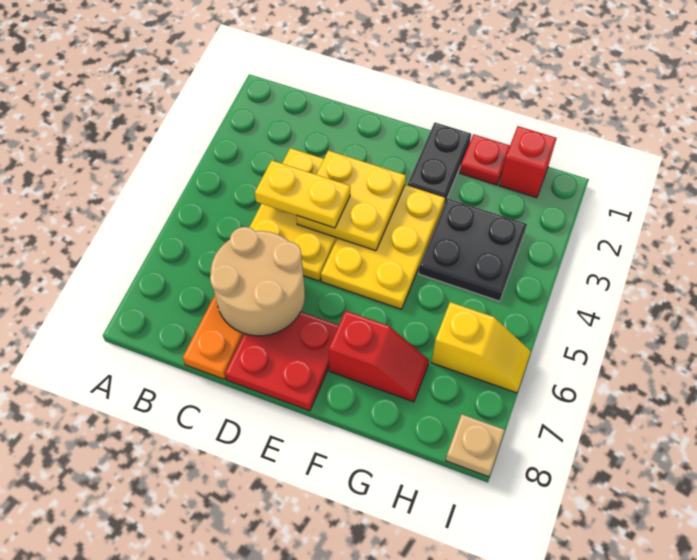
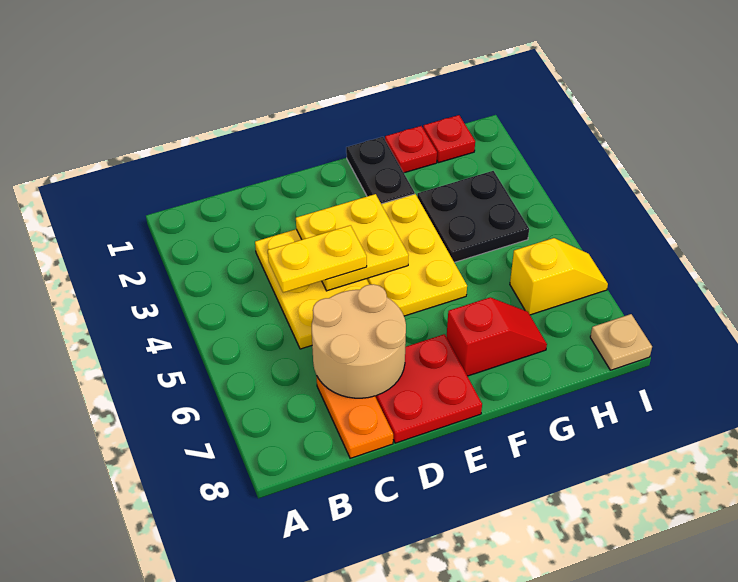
red 1x1 brick [499,126,557,198] -> red 1x1 plate [423,115,475,163]

